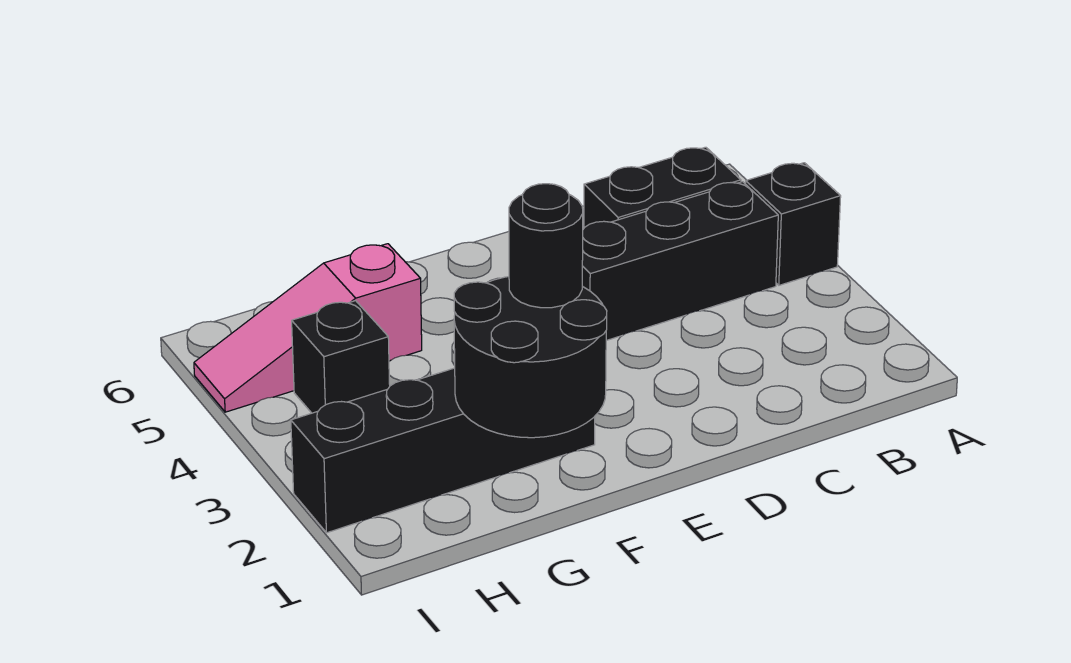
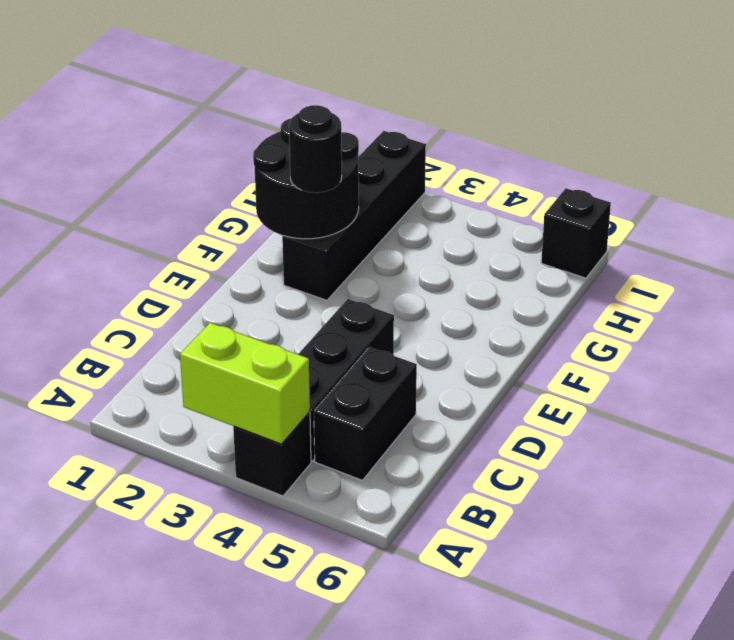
none -> lime 1x2 brick [180,323,310,444]
pink 1x3 slope [194,244,422,412] -> none
black 1x1 brick [292,301,390,413] -> black 1x1 brick moved to [541,188,611,278]

